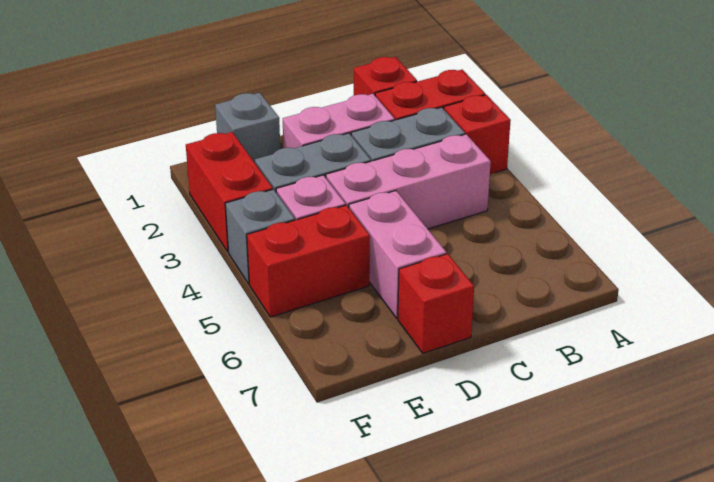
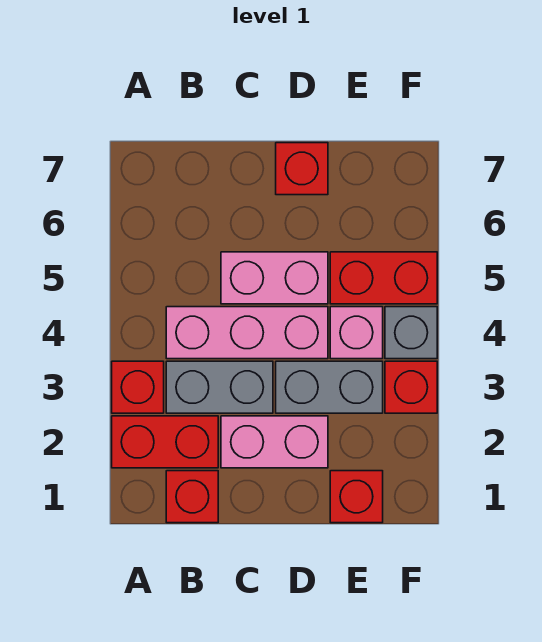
pink 1x2 brick [349,191,446,318] -> pink 1x2 brick turned to [221,252,328,304]
grey 1x1 brick [215,93,280,163] -> red 1x1 brick [330,471,383,523]
red 1x2 brick [186,132,273,252] -> red 1x1 brick [385,361,437,413]

